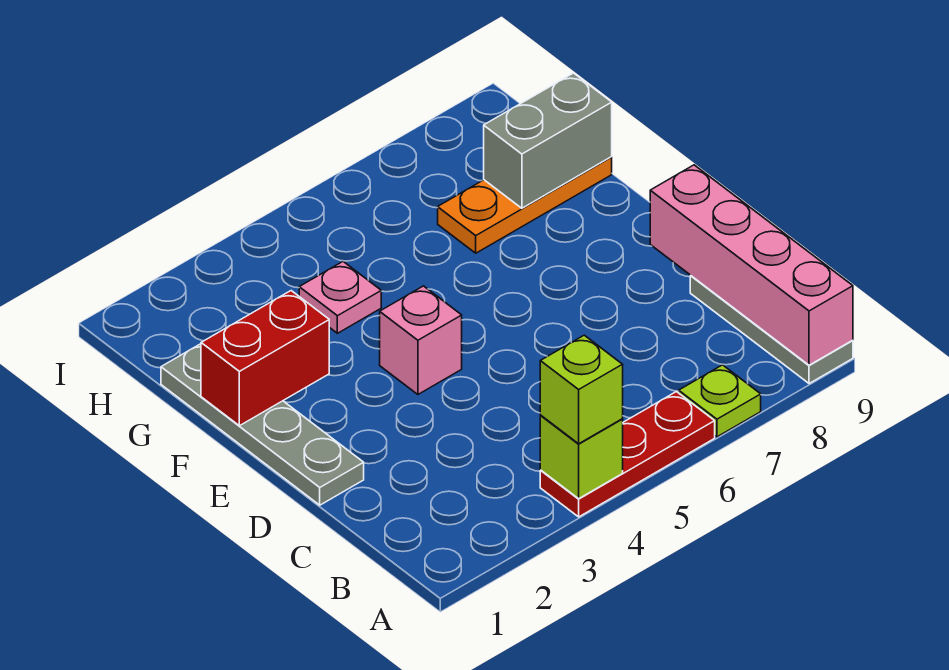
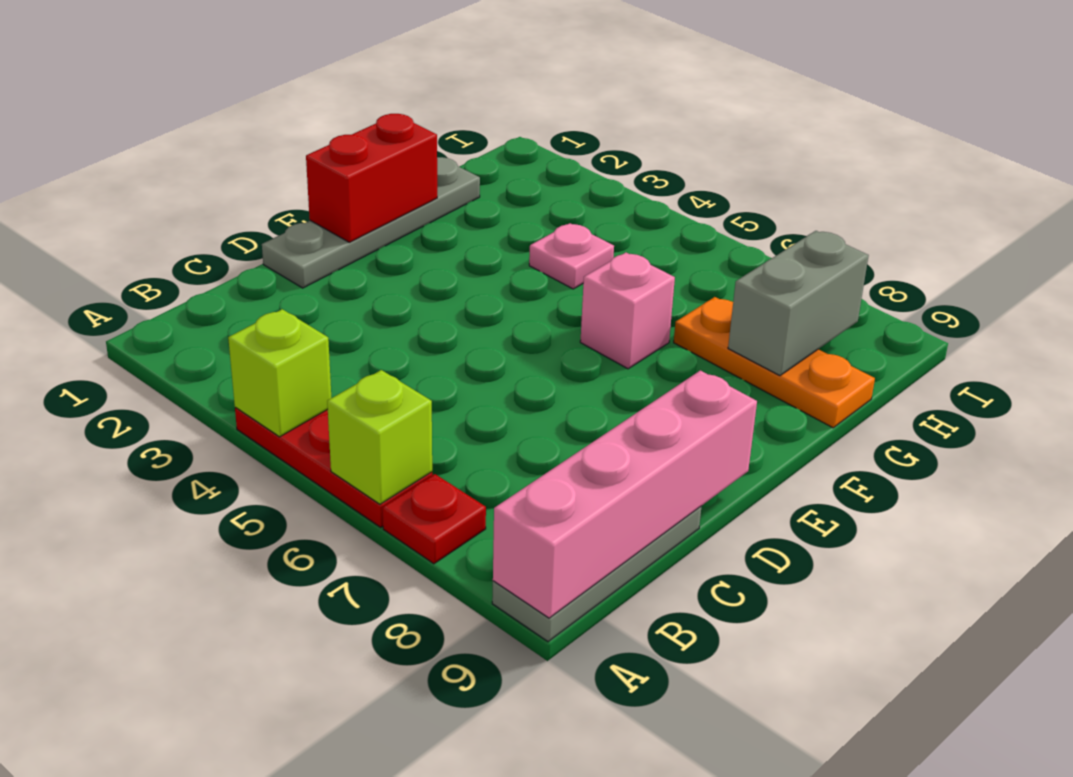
lime 1x1 brick [540,335,623,444] -> lime 1x1 brick moved to [327,370,432,504]
lime 1x1 plate [679,365,761,437] -> red 1x1 plate [383,474,486,564]
pink 1x1 brick [380,286,462,394] -> pink 1x1 brick moved to [580,253,675,369]
red 1x2 brick [201,291,329,426] -> red 1x2 brick turned to [306,114,437,242]
grey 1x2 brick [484,73,612,208] -> grey 1x2 brick turned to [728,231,869,376]

